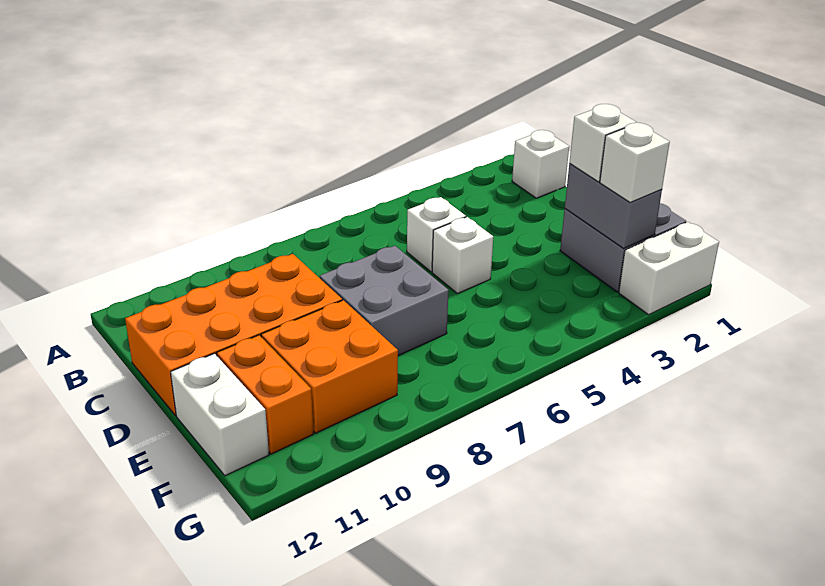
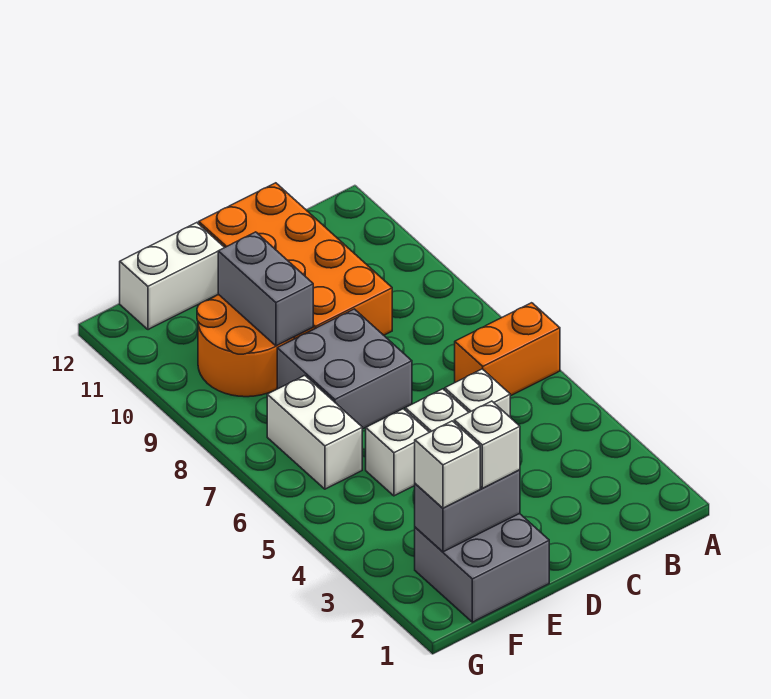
white 1x1 brick [512,130,569,198] -> white 1x1 brick moved to [366,409,429,496]
orange 2x2 brick [261,300,398,433] -> orange 2x2 round brick [197,295,294,397]
none -> grey 1x2 brick [218,232,313,346]
orange 1x2 brick [217,335,313,454] -> orange 1x2 brick moved to [455,303,560,396]
white 1x2 brick [619,222,719,315] -> white 1x2 brick moved to [267,375,362,489]

